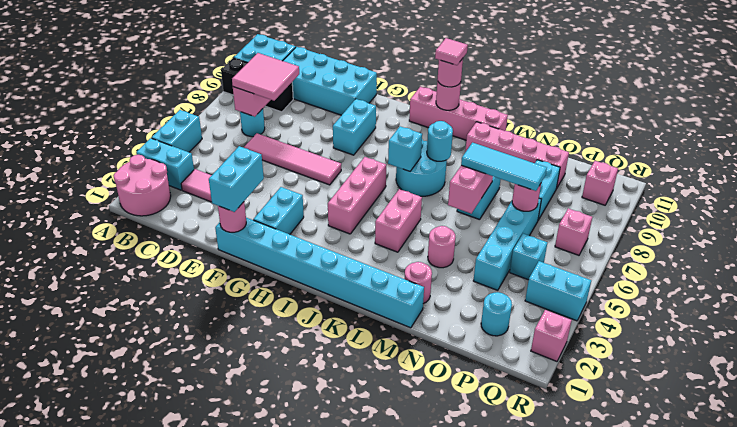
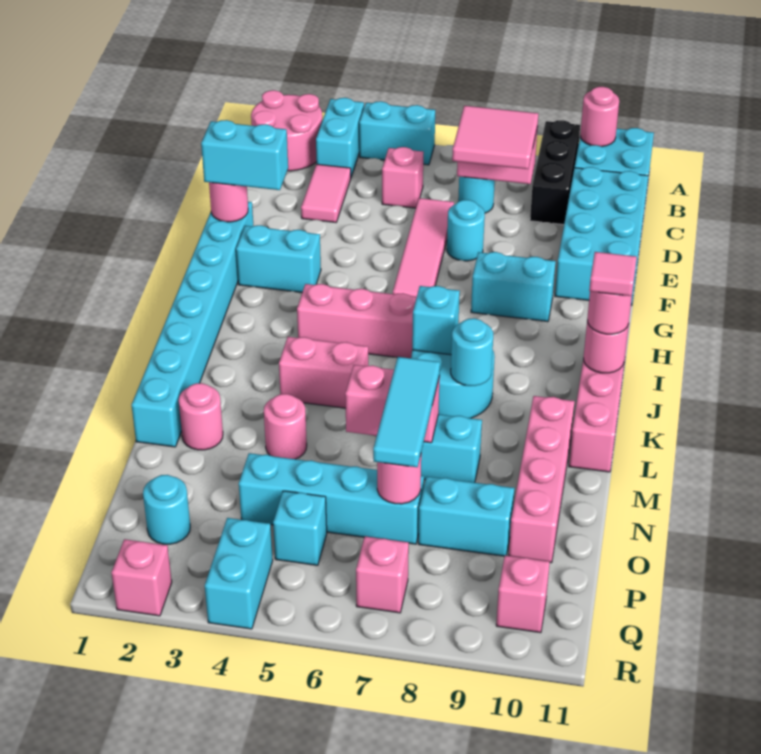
none -> pink 1x1 round brick [580,87,619,147]
none -> pink 1x1 brick [382,147,424,208]
none -> cyan 1x1 round brick [447,200,485,261]

